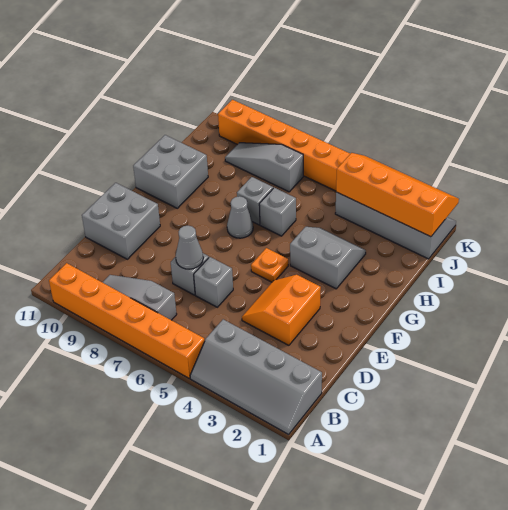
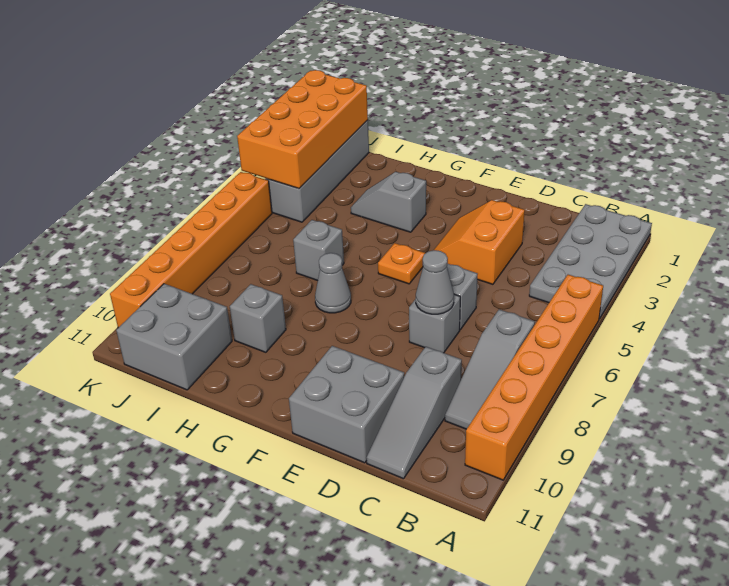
grey 2x4 slope [190,319,322,434] -> grey 2x4 plate [529,204,652,319]
orange 2x2 slope [242,275,321,345] -> orange 2x2 slope turned to [434,200,525,284]
grey 2x2 slope [290,227,366,289] -> grey 1x2 slope [351,172,426,232]
grey 2x2 brick [133,135,208,208] -> grey 2x2 brick moved to [116,284,232,390]
grey 1x1 brick [237,177,273,225] -> grey 1x1 brick moved to [230,284,286,352]
orange 2x4 slope [336,153,459,237] -> orange 2x4 brick [237,70,368,189]
grey 1x3 slope [225,143,303,192] -> grey 1x3 slope moved to [367,347,462,479]

